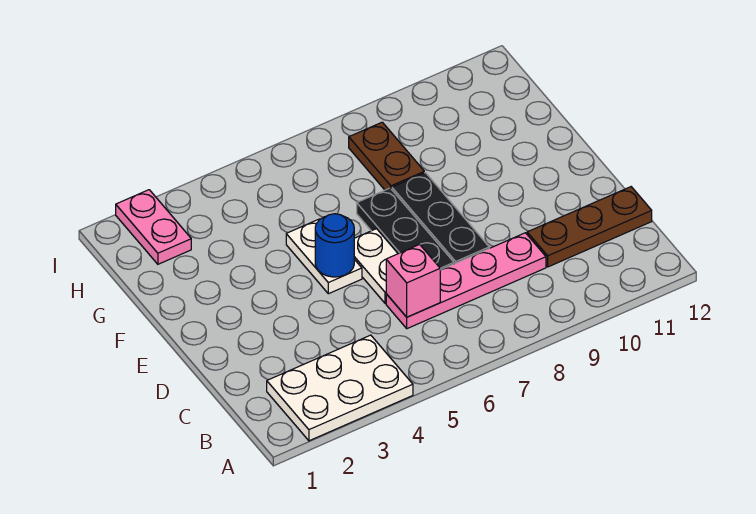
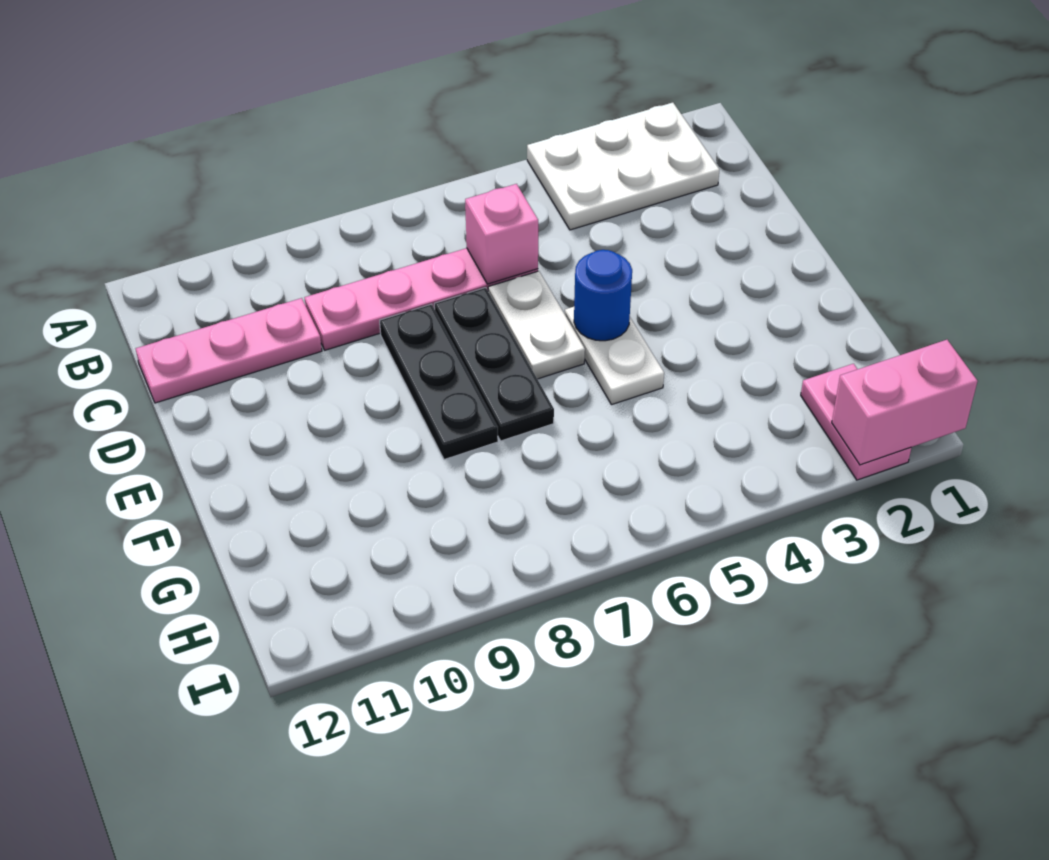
brown 1x3 plate [527,187,652,267] -> pink 1x3 plate [136,298,322,403]
brown 1x2 plate [349,122,424,190] -> none
none -> pink 1x2 brick [832,340,978,465]

